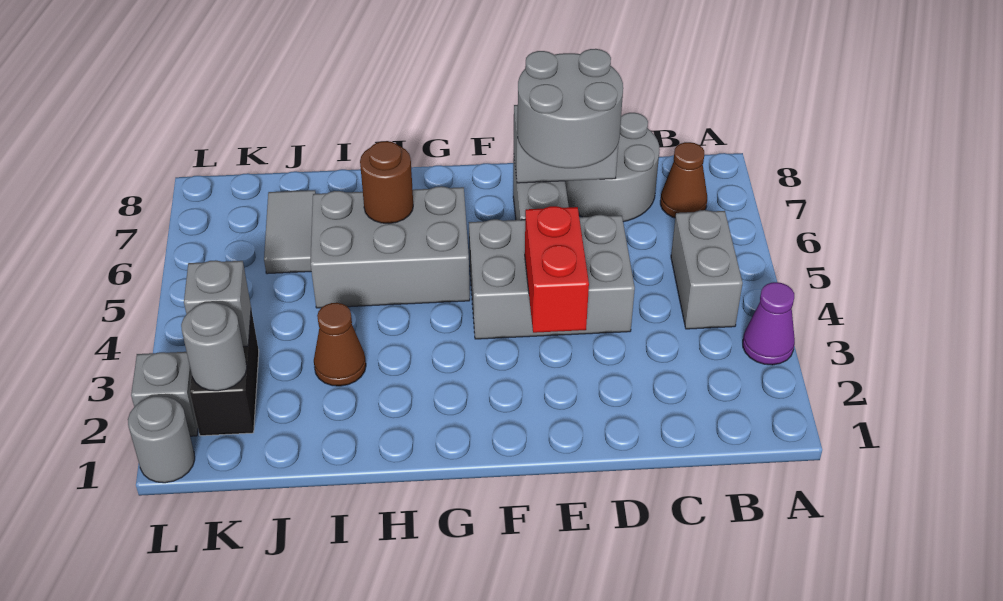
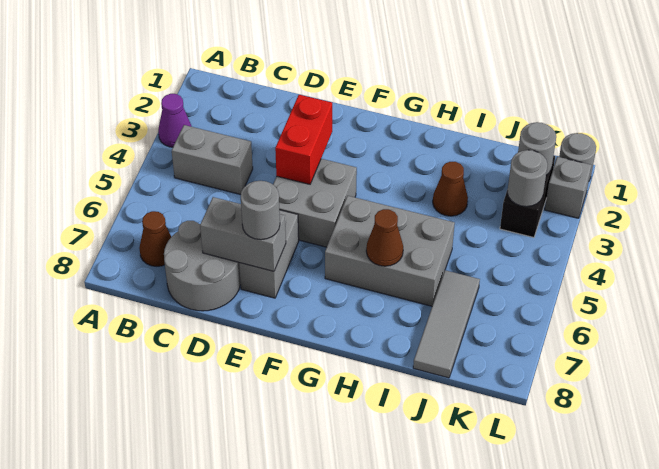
grey 1x2 brick [671,210,743,329] -> grey 1x2 brick turned to [172,125,253,195]
grey 2x3 brick [469,215,635,339] -> grey 2x2 brick [273,159,357,247]
grey 2x2 round brick [517,49,623,168] -> grey 1x1 round brick [241,181,280,240]
brown 1x1 round brick [360,141,413,223] -> brown 1x1 cone [366,209,403,266]
grey 1x2 tile [264,190,316,274] -> grey 1x3 tile [413,270,480,378]
grey 1x1 brick [184,260,251,347] -> grey 1x1 round brick [507,150,547,207]

